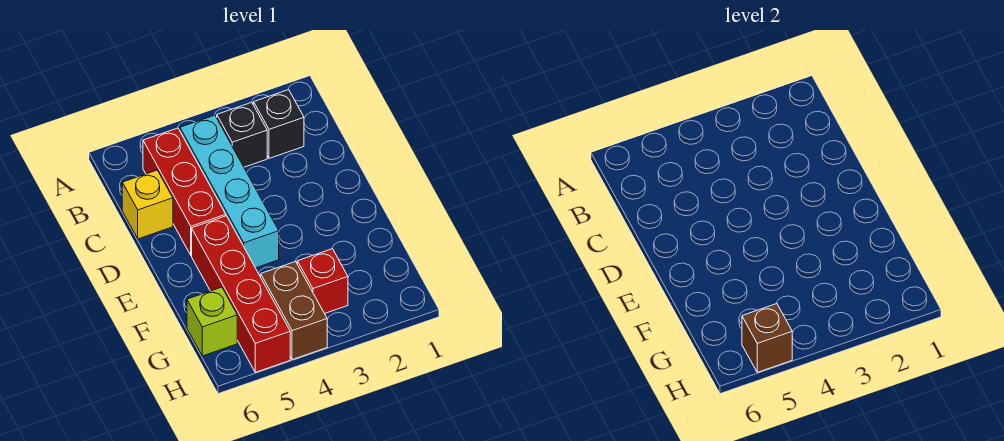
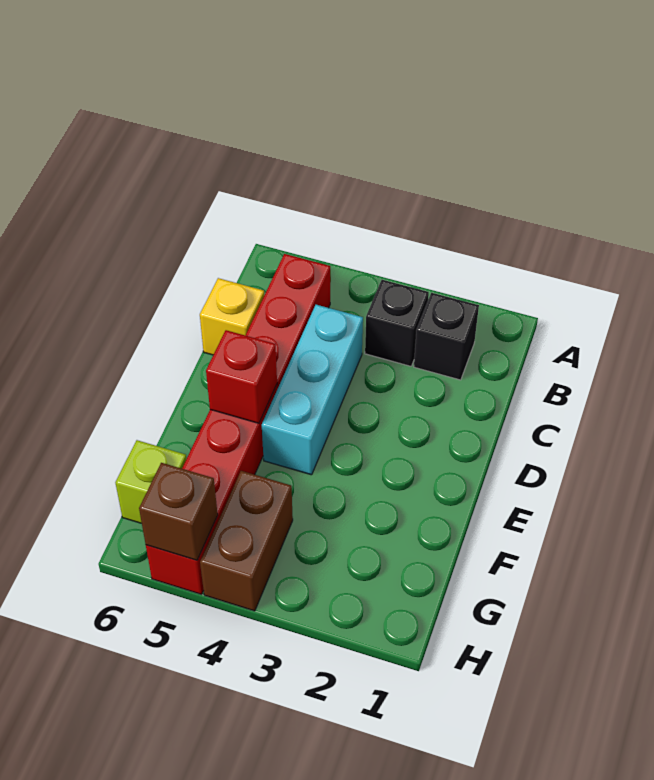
cyan 1x4 brick [180,115,279,268] -> cyan 1x3 brick [262,305,363,475]
red 1x1 brick [297,249,348,314] -> red 1x1 brick moved to [206,330,277,423]

